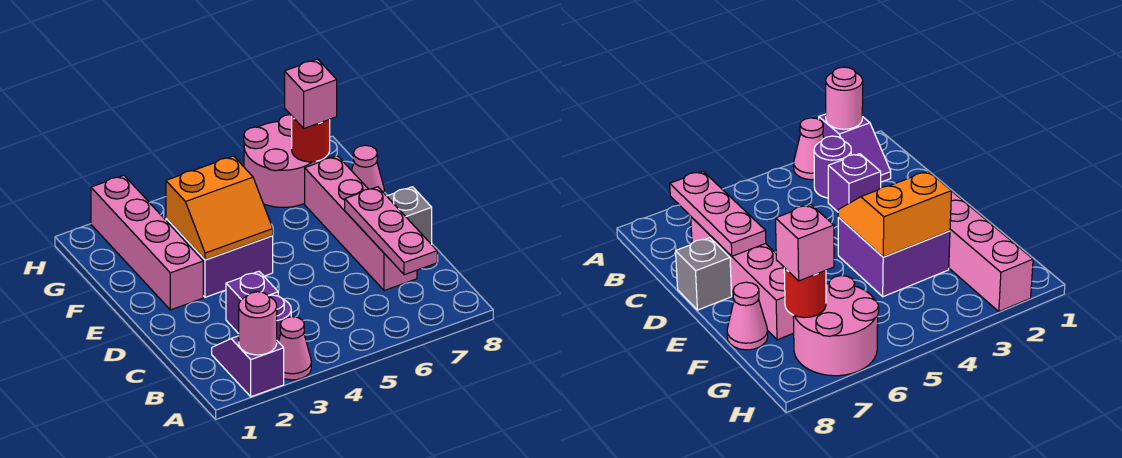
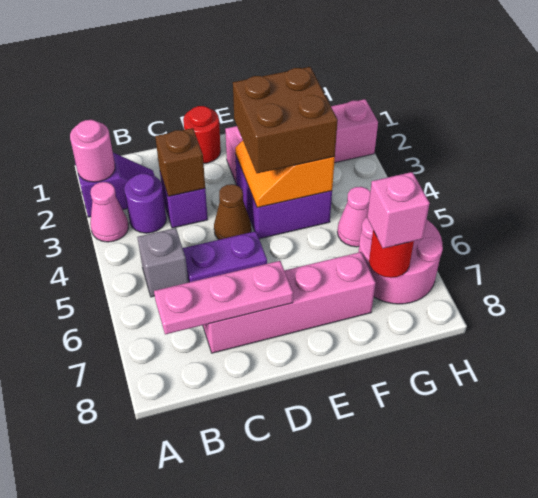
none -> brown 1x1 brick [155,128,205,196]
none -> purple 1x2 plate [183,231,267,282]
none -> red 1x1 round brick [183,106,221,163]
none -> brown 1x1 cone [214,184,251,240]
grey 1x1 brick [387,187,432,245] -> grey 1x1 brick moved to [137,228,188,297]
none -> brown 2x2 brick [233,67,338,173]
pink 1x1 cone [352,145,384,193] -> pink 1x1 cone moved to [337,187,370,247]

